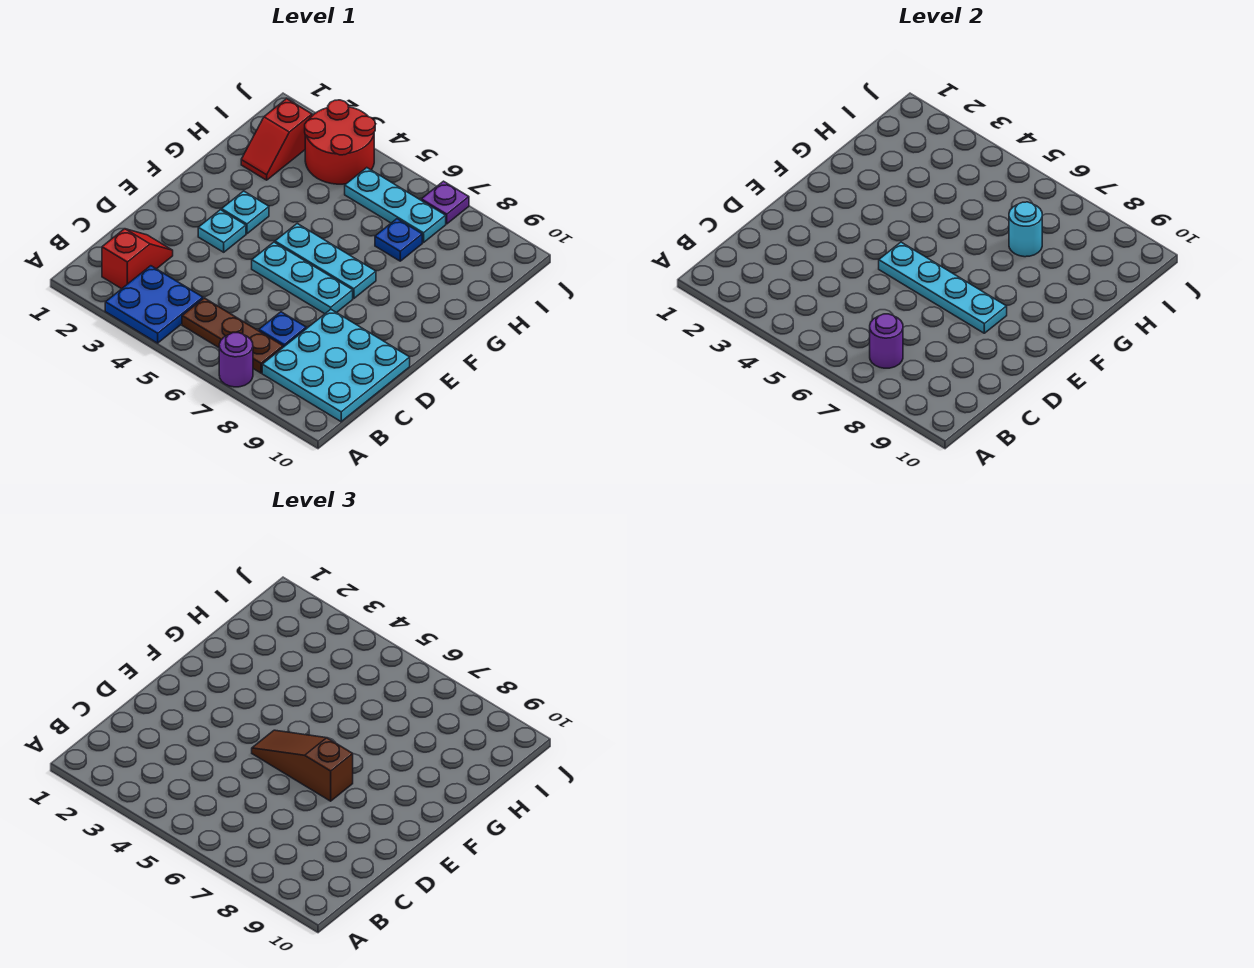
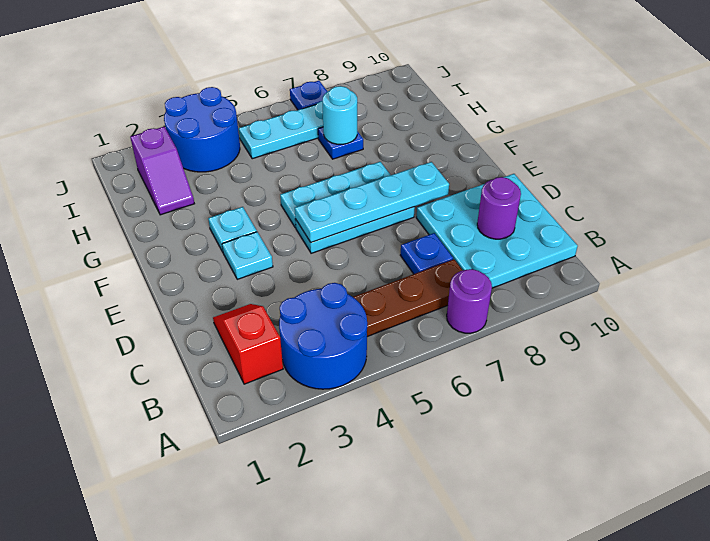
blue 2x2 plate [105,266,203,343] -> blue 2x2 round brick [279,283,367,389]
purple 1x1 round brick [870,314,903,368] -> purple 1x1 round brick moved to [477,177,521,239]
brown 1x3 slope [252,730,353,801] -> none
red 1x2 slope [241,99,312,180] -> purple 1x2 slope [130,127,194,215]
red 2x2 round brick [305,100,375,184] -> blue 2x2 round brick [164,87,240,172]
purple 1x1 plate [421,181,469,224] -> blue 1x1 plate [290,81,328,110]

